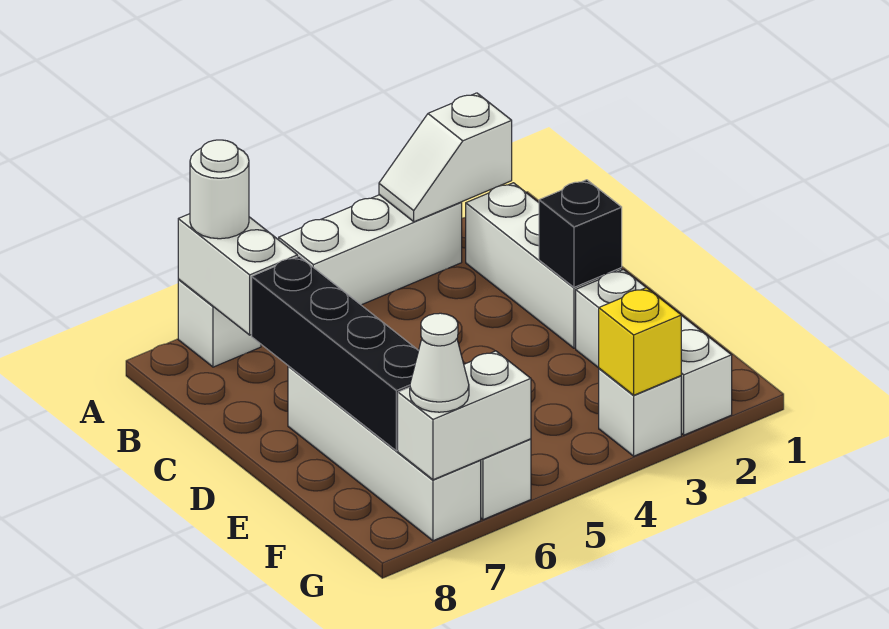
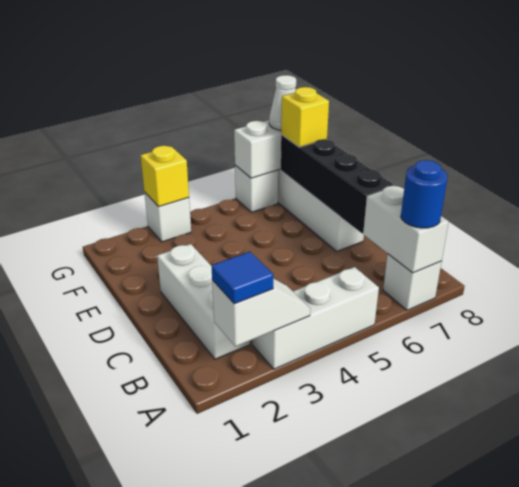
none -> blue 1x1 tile [211,252,273,304]
white 1x1 round brick [190,140,249,239] -> blue 1x1 round brick [401,160,448,228]
black 1x1 brick [539,180,622,287] -> none
white 1x3 brick [576,270,732,435] -> none
none -> yellow 1x1 brick [281,87,329,147]

